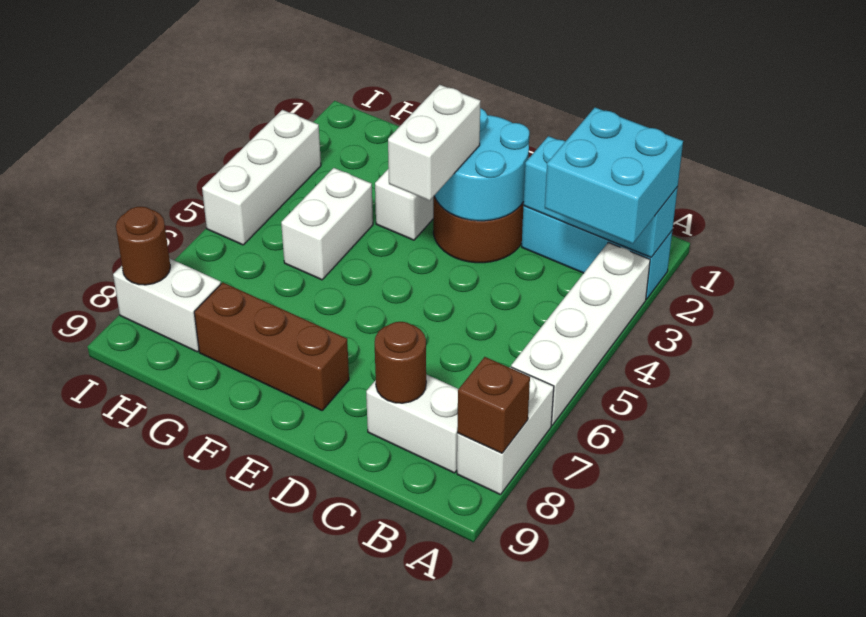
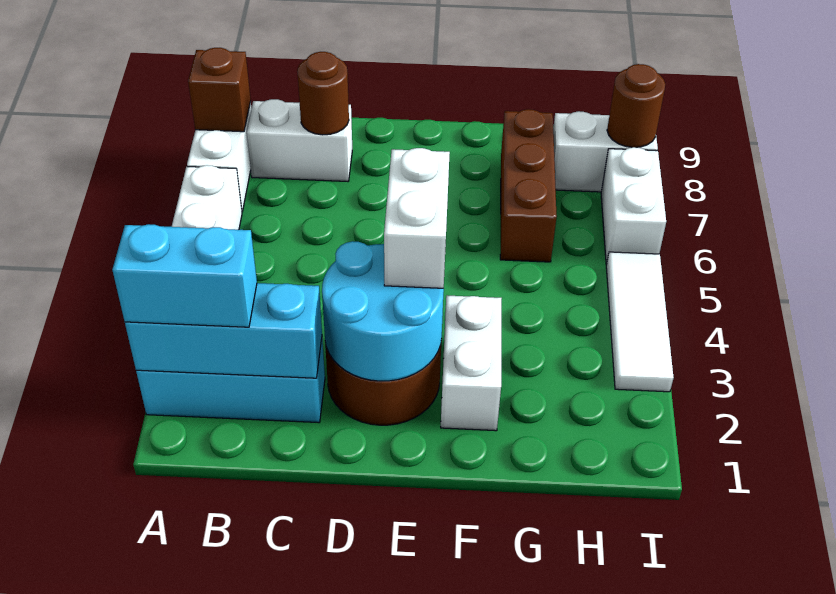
cyan 2x2 brick [545,107,683,244] -> cyan 1x2 brick [112,224,257,327]
brown 1x3 brick [194,282,349,410] -> brown 1x3 brick turned to [500,109,557,262]
white 1x2 brick [281,168,373,280] -> white 1x2 brick moved to [601,147,666,264]
white 1x3 brick [202,110,321,245] -> white 1x3 tile [606,252,674,392]

